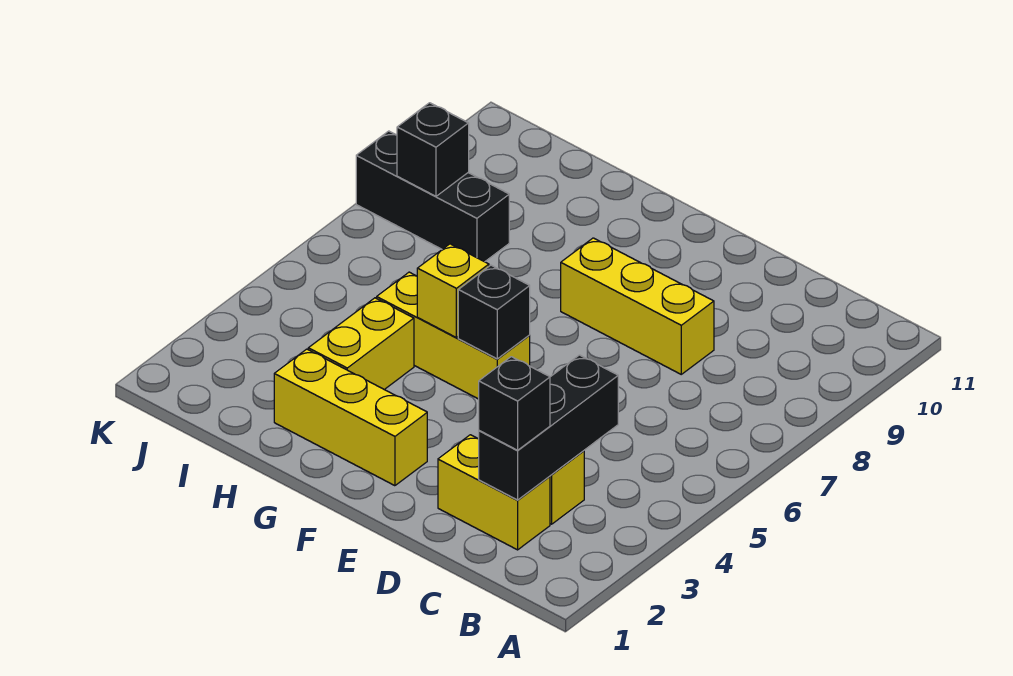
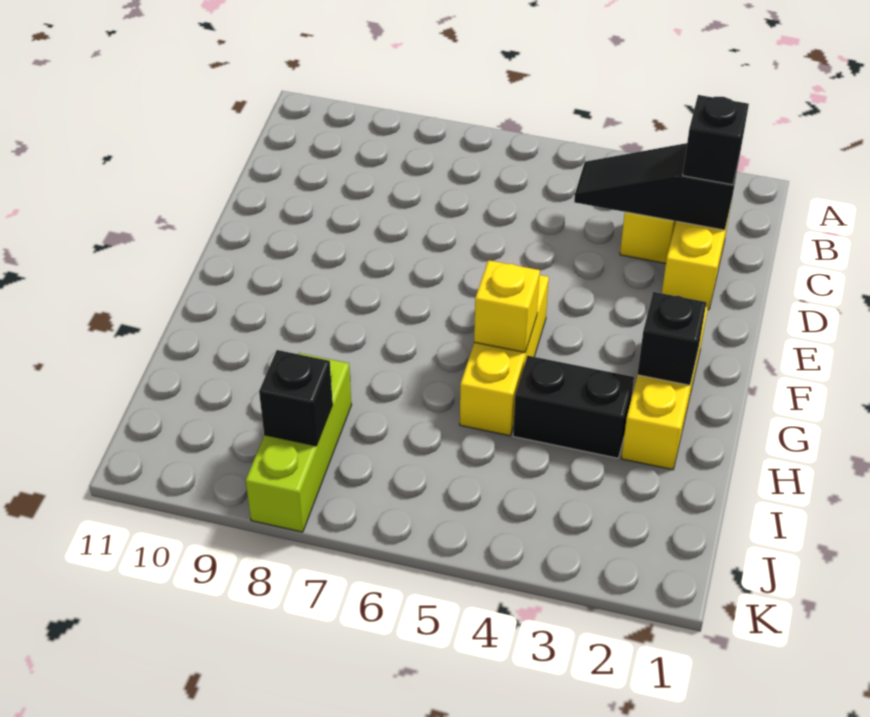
black 1x3 brick [479,355,618,500] -> black 1x3 slope [574,143,739,230]
yellow 1x3 brick [561,238,714,374] -> none
black 1x1 brick [458,265,530,359] -> black 1x1 brick moved to [637,292,707,385]
yellow 1x2 brick [308,298,414,390] -> black 1x2 brick [513,356,634,458]
black 1x3 brick [356,131,509,262] -> lime 1x3 brick [246,353,352,532]

